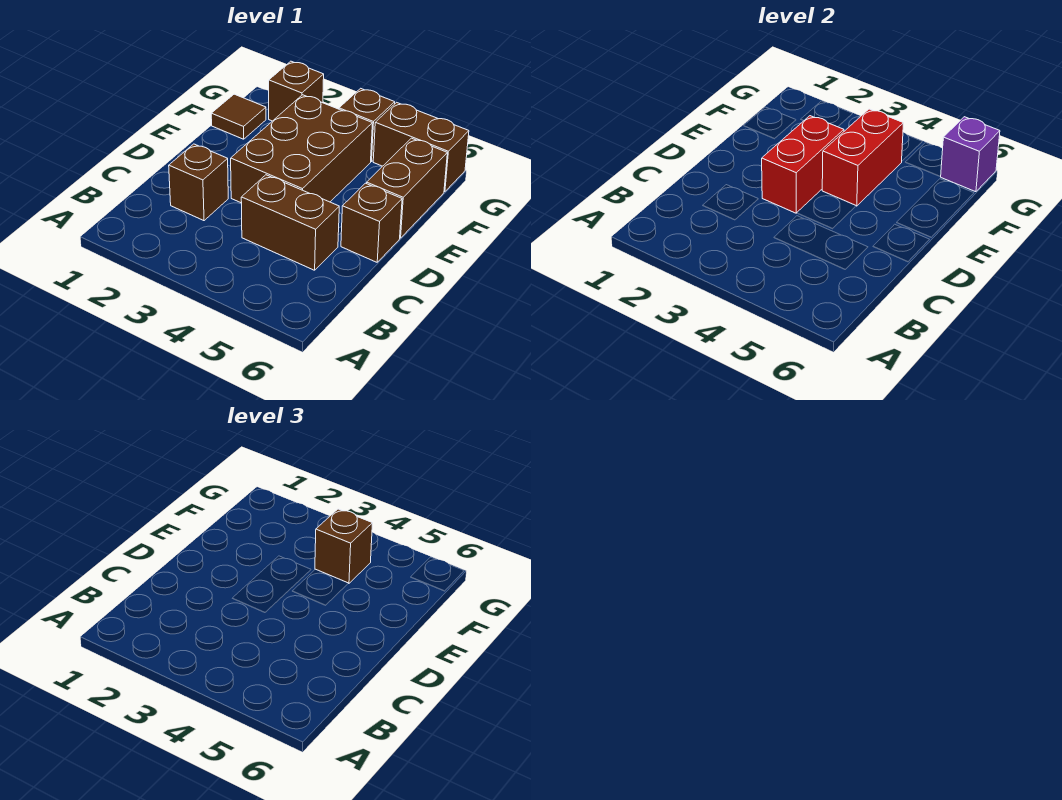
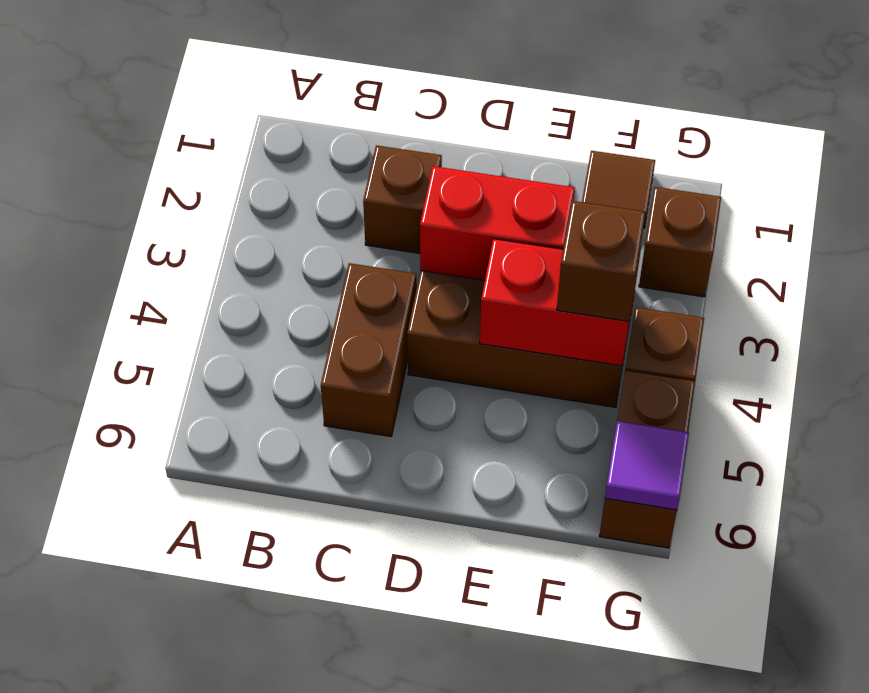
brown 1x1 brick [341,183,402,262] -> none
brown 1x2 brick [367,138,447,238] -> none
purple 1x1 brick [941,117,1000,192] -> purple 1x1 tile [605,421,689,510]

